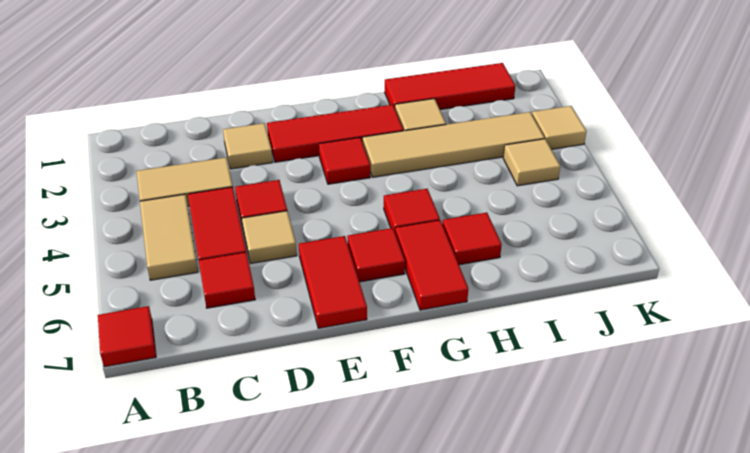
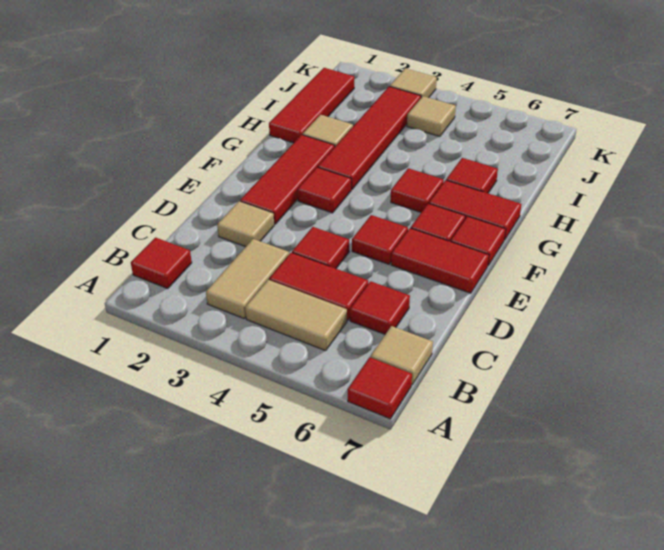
none -> red 1x1 tile [131,238,192,288]
tan 1x1 tile [242,211,297,264] -> tan 1x1 tile moved to [371,326,433,385]
none -> red 1x1 tile [352,215,408,264]
none -> red 1x1 tile [451,216,506,265]
tan 1x4 tile [363,112,545,177] -> red 1x4 tile [318,86,421,190]

